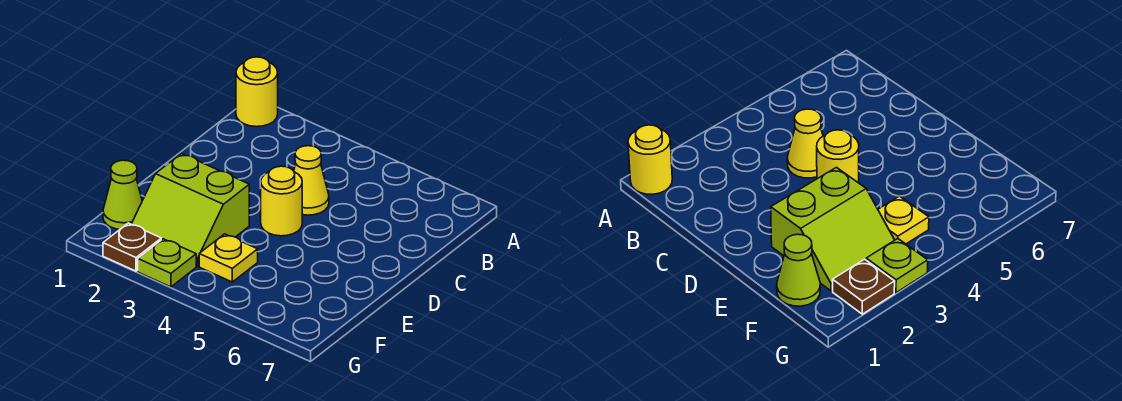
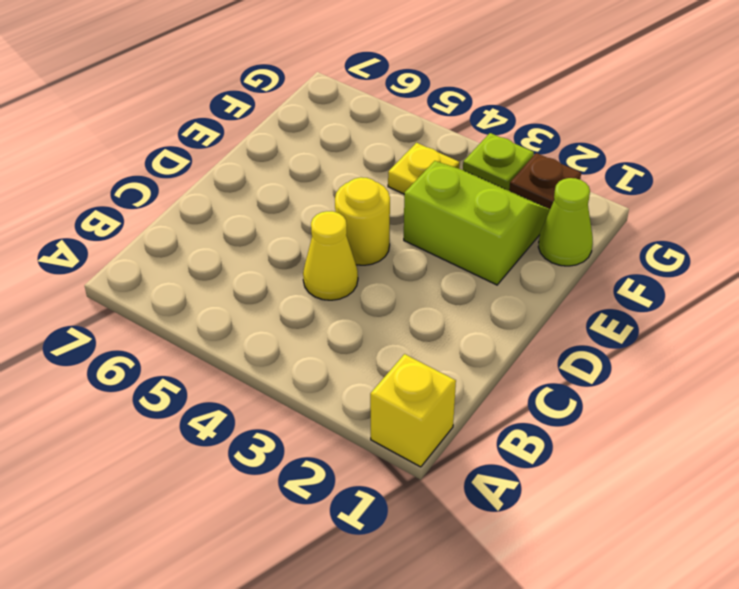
yellow 1x1 round brick [236,57,278,127] -> yellow 1x1 brick [370,354,456,467]

